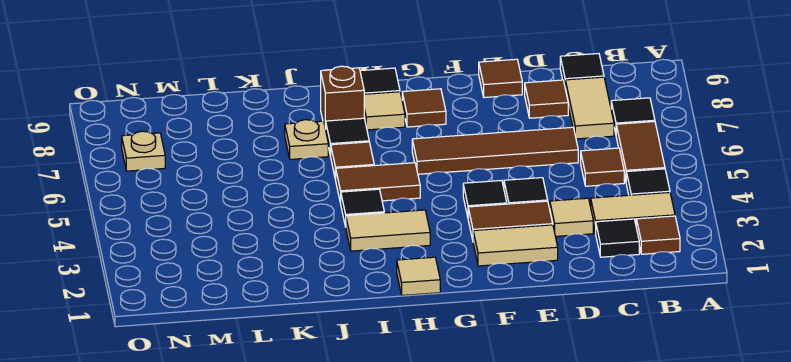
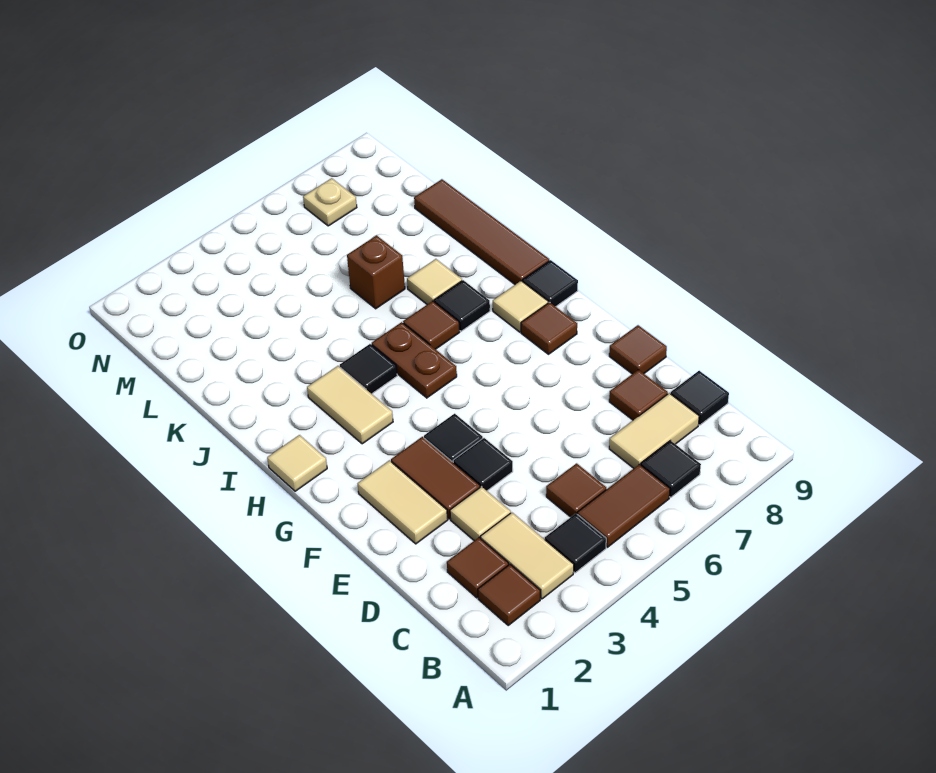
black 1x1 tile [596,219,639,257] -> brown 1x1 tile [447,538,509,598]
brown 1x4 tile [412,127,578,174] -> brown 1x4 tile moved to [414,179,549,284]
brown 1x2 tile [336,163,420,203] -> brown 1x2 plate [372,322,457,398]
brown 1x1 brick [321,66,364,129] -> brown 1x1 brick moved to [347,235,405,309]
tan 1x1 plate [285,120,328,159] -> tan 1x1 tile [407,259,462,304]

